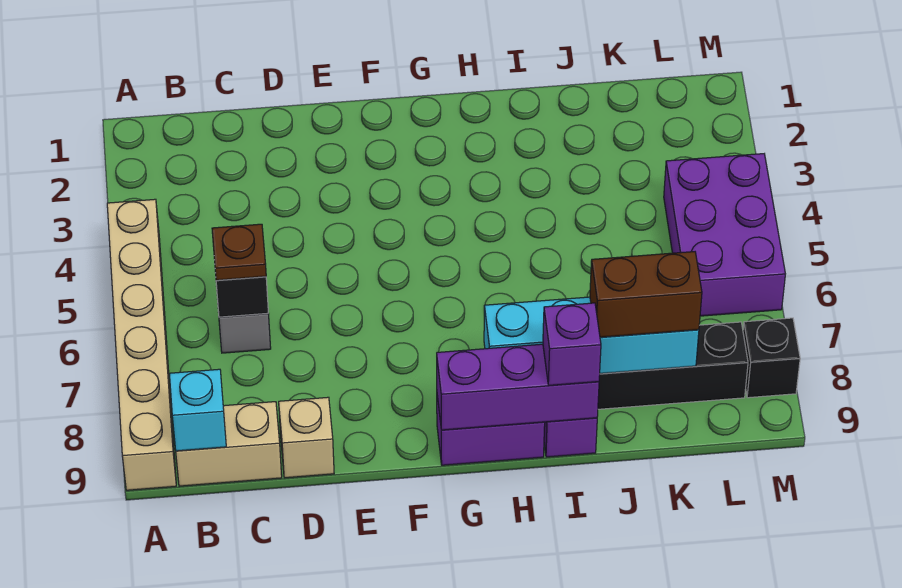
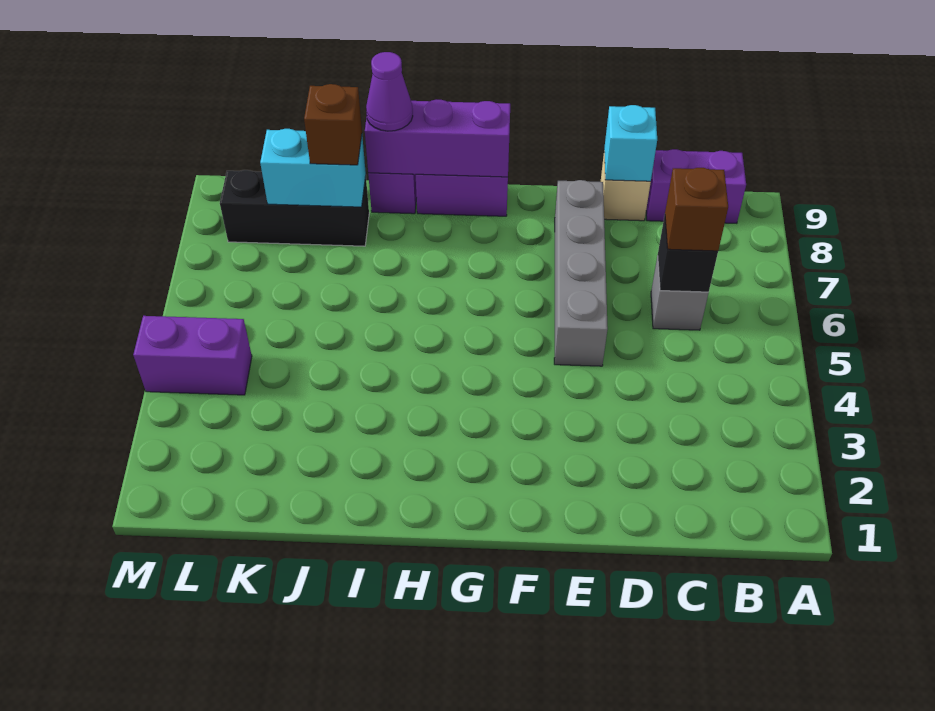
tan 1x6 brick [107,199,176,490] -> none
tan 1x2 brick [176,402,282,486] -> purple 1x2 brick [646,149,746,223]
cyan 1x1 brick [170,369,226,451] -> cyan 1x1 brick moved to [604,105,657,181]
brown 1x1 plate [212,224,266,280] -> brown 1x1 brick [665,168,728,251]
none -> grey 1x4 brick [554,180,608,366]
cyan 1x4 brick [484,297,699,374] -> cyan 1x2 brick [260,129,366,207]
purple 1x1 brick [543,303,601,385] -> purple 1x1 cone [366,52,413,131]
brown 1x2 brick [590,252,702,337] -> brown 1x1 brick [304,84,362,165]
purple 2x3 brick [664,154,785,316] -> purple 1x2 brick [133,316,252,395]
black 1x1 brick [743,318,800,398] -> none

